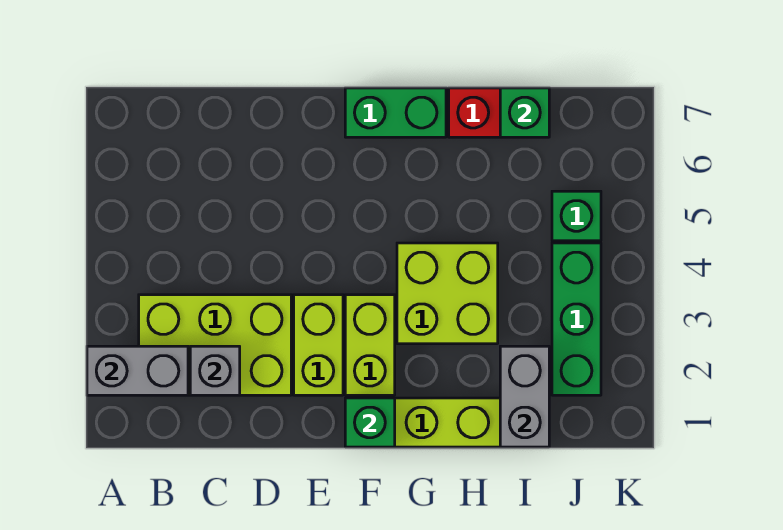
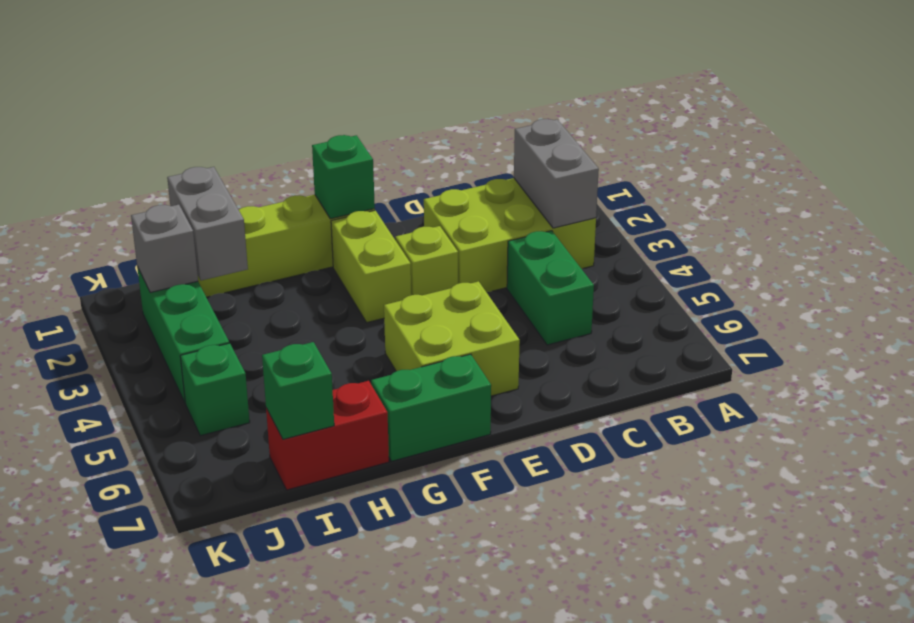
grey 1x2 brick [87,346,188,395] -> grey 1x2 brick turned to [514,119,599,228]
grey 1x1 brick [190,346,240,395] -> grey 1x1 brick moved to [131,205,198,292]
none -> green 1x2 brick [507,231,594,345]
lime 1x2 brick [294,295,343,395] -> lime 1x1 brick [395,226,458,295]
lime 2x2 brick [397,243,498,344] -> lime 2x2 brick moved to [384,281,520,396]

